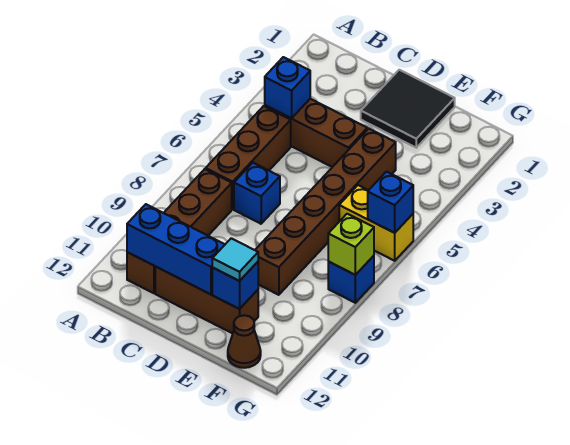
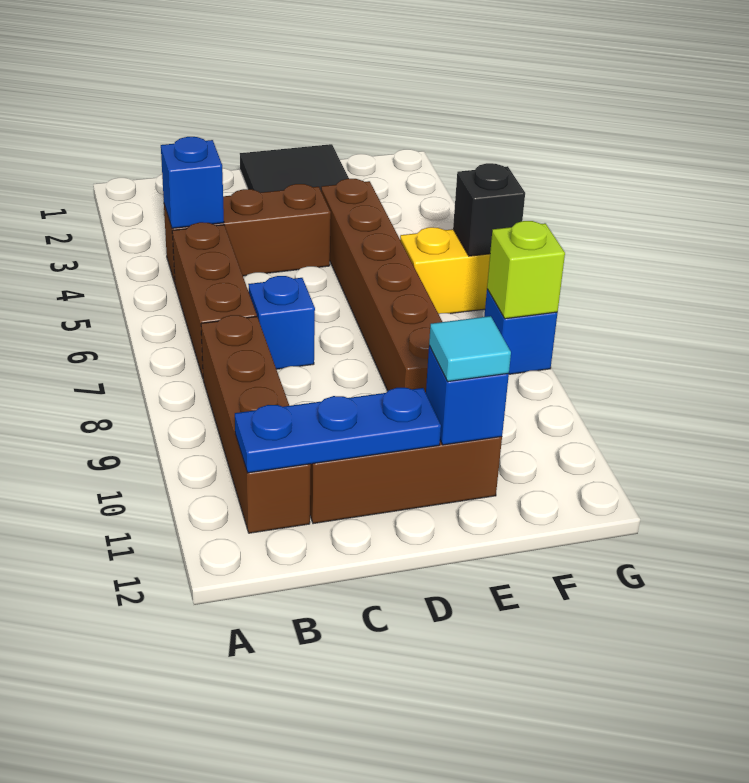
blue 1x3 brick [127,204,225,294] -> blue 1x3 plate [235,388,441,473]
brown 1x1 cone [228,315,261,368] -> none
blue 1x1 brick [368,172,413,233] -> black 1x1 brick [453,163,525,256]

